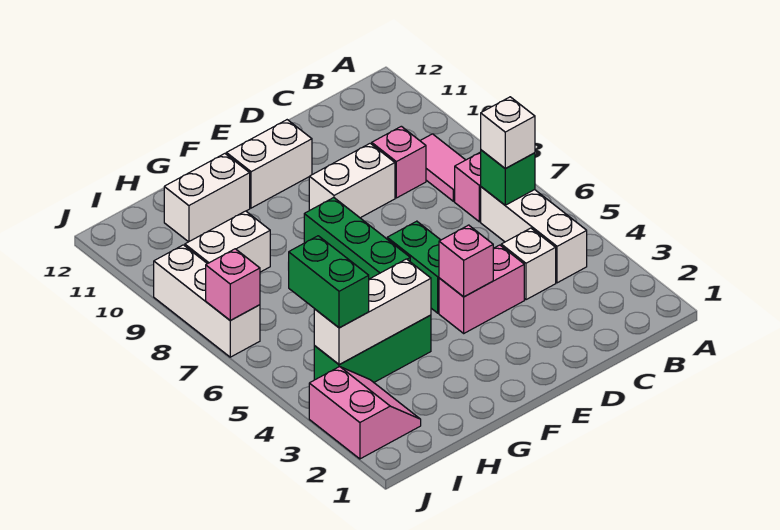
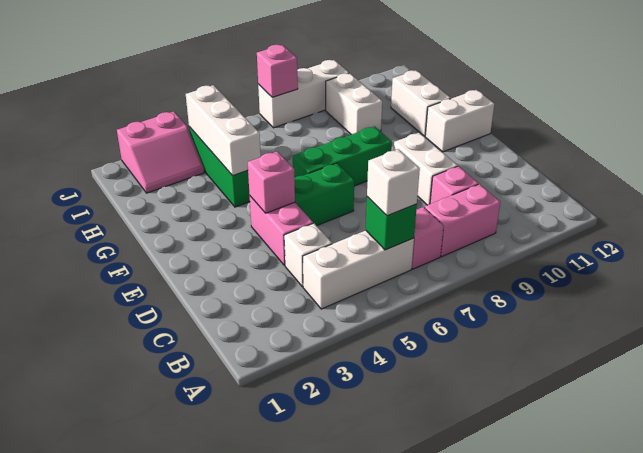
pink 1x2 tile [420,134,465,201] -> pink 1x2 brick [425,184,500,256]
white 1x2 brick [226,120,312,208] -> white 1x2 brick turned to [425,90,494,152]
green 1x2 brick [289,236,369,328] -> none

